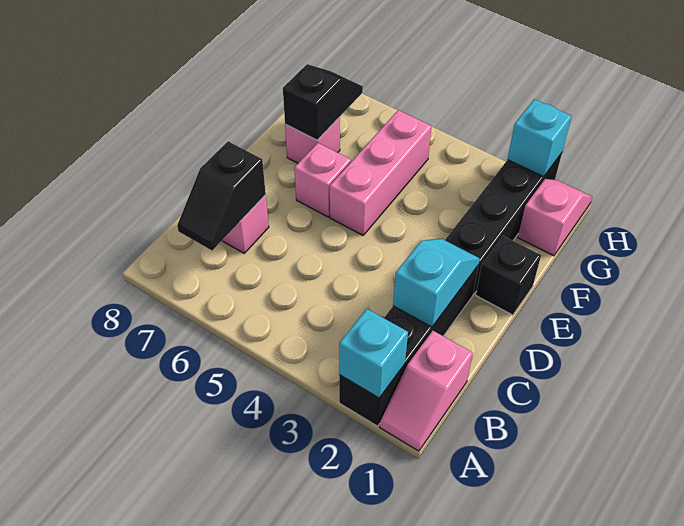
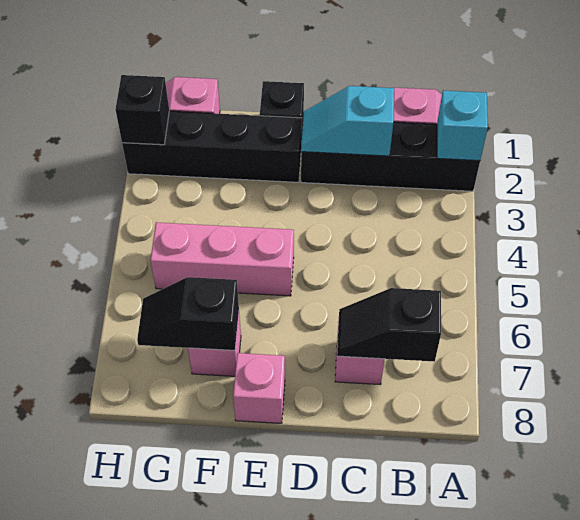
black 1x2 slope [177,141,266,250] -> black 1x2 slope turned to [337,288,441,362]
pink 1x1 brick [294,143,351,217] -> pink 1x1 brick moved to [233,353,285,423]
cyan 1x1 brick [508,99,572,177] -> black 1x1 brick [115,75,169,145]

